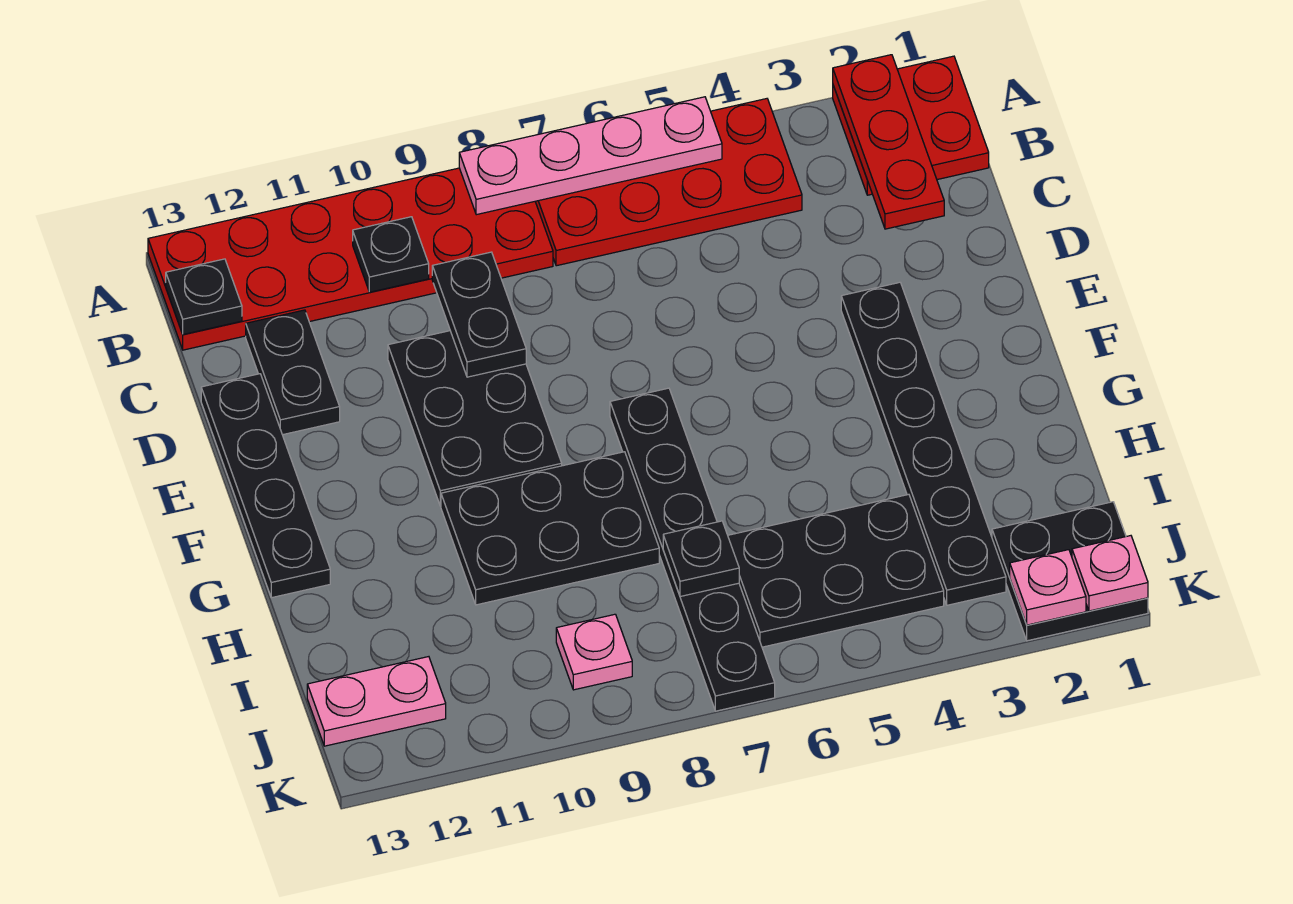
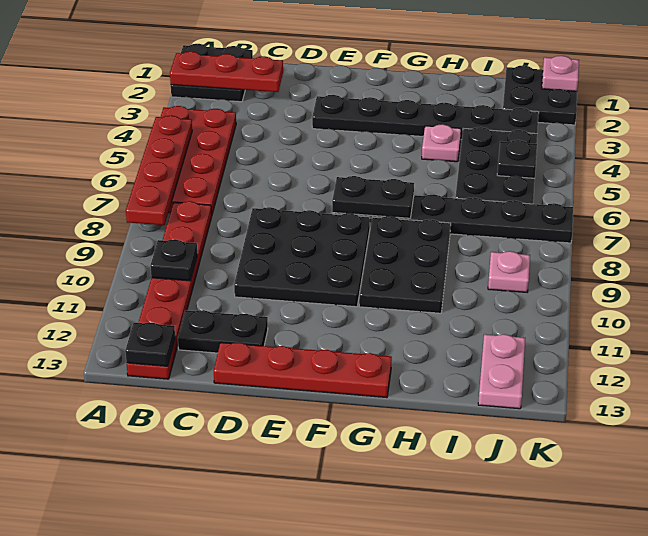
red 2x2 plate [833,56,989,195] -> black 2x2 plate [171,44,253,102]
pink 1x4 plate [459,97,722,215] -> red 1x4 plate [126,115,192,225]
red 2x6 plate [148,168,553,350] -> red 1x6 plate [127,201,212,379]
black 1x2 plate [432,252,526,377] -> black 1x2 plate moved to [332,176,414,218]
black 2x3 plate [388,331,562,506] -> black 3x3 plate [234,207,370,307]
black 1x4 plate [201,374,330,598] -> red 1x4 plate [214,342,392,398]
black 1x1 plate [663,521,739,597] -> black 1x1 plate moved to [497,140,537,178]
pink 1x1 plate [1010,550,1086,625] -> pink 1x1 plate moved to [422,124,461,162]

